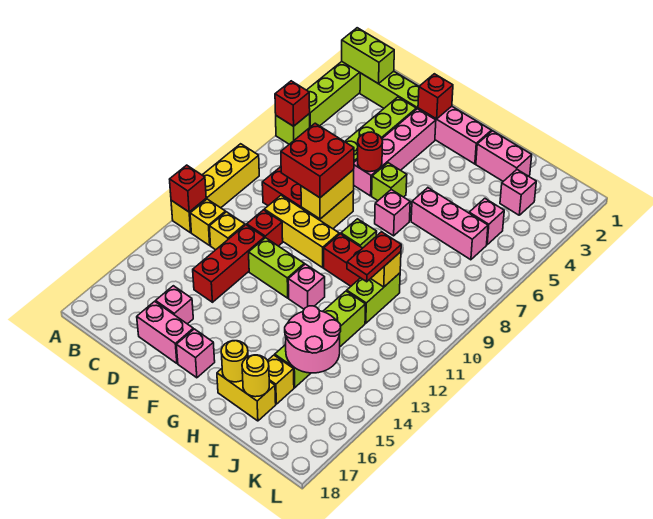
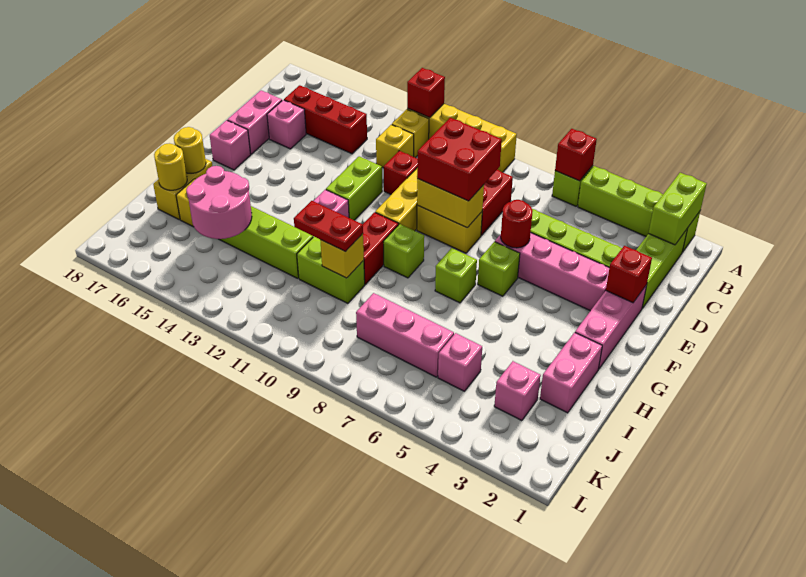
red 1x3 brick [193,225,265,302] -> red 1x3 brick moved to [284,85,367,154]
pink 1x1 brick [375,190,410,236] -> lime 1x1 brick [435,248,477,303]
pink 1x3 brick [411,188,488,260] -> pink 1x3 brick turned to [356,293,454,377]

